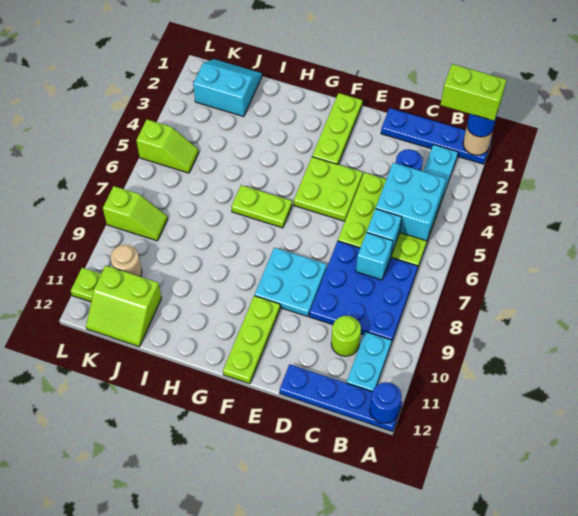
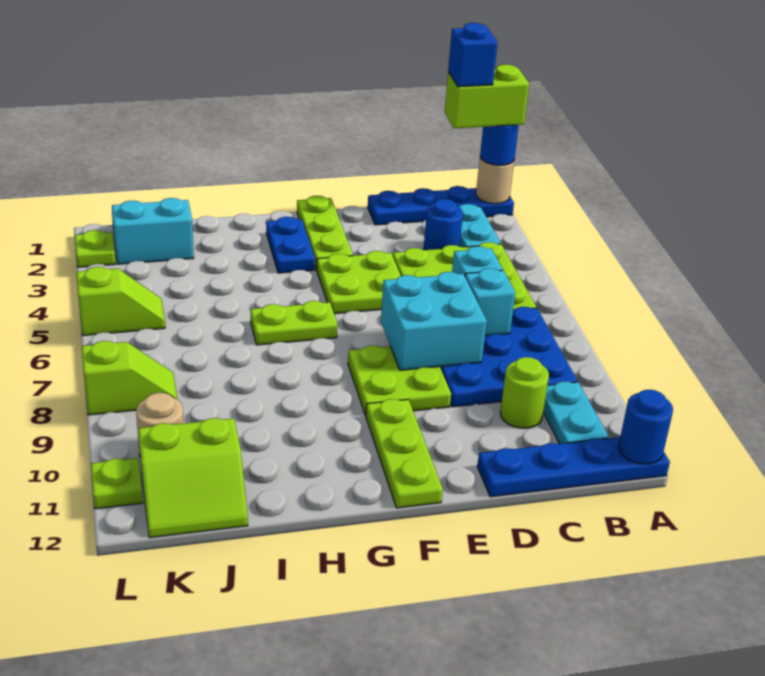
none -> blue 1x1 brick [448,23,498,87]
cyan 2x2 brick [376,163,446,241] -> cyan 2x2 brick moved to [381,272,487,370]
cyan 2x2 plate [255,248,327,317] -> lime 2x2 plate [348,346,451,416]
none -> blue 1x2 plate [266,217,315,273]
none -> lime 1x1 plate [75,230,115,267]

